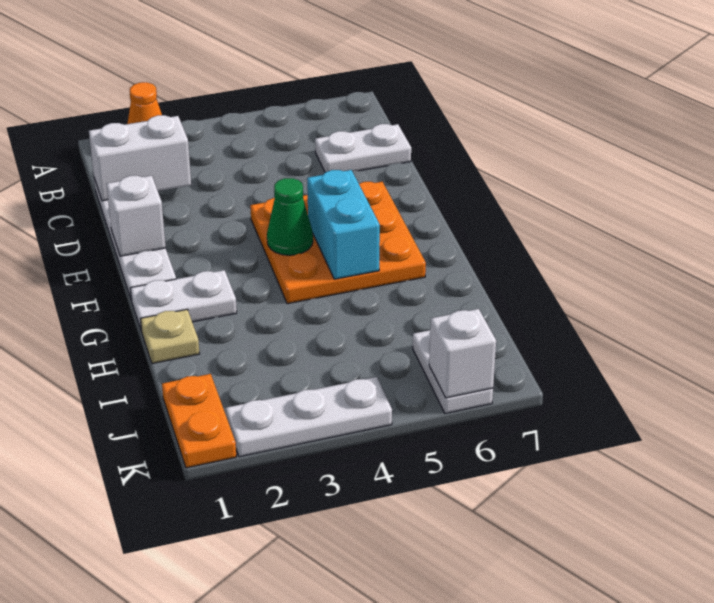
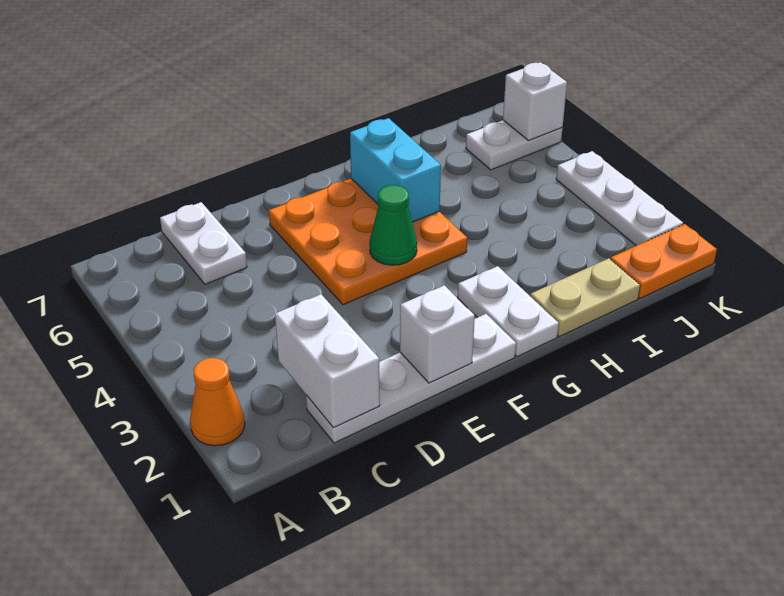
cyan 1x2 brick [307,170,380,279] -> cyan 1x2 brick turned to [350,118,441,222]
tan 1x1 plate [141,309,199,364] -> tan 1x2 plate [530,258,640,337]

